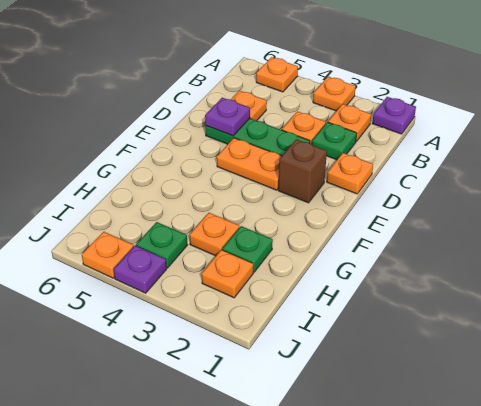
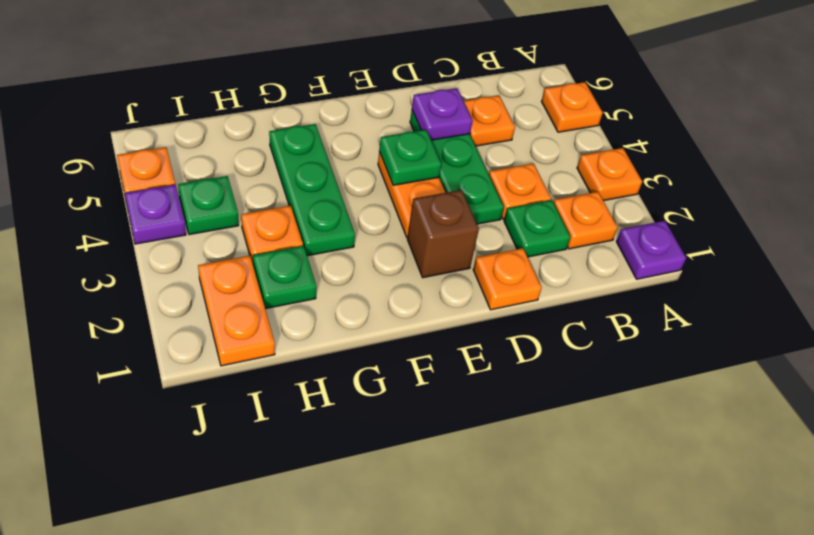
none -> green 1x1 plate [379,130,441,185]
none -> green 1x3 plate [269,124,355,256]
orange 1x1 plate [202,250,253,298] -> orange 1x2 plate [198,256,275,366]

